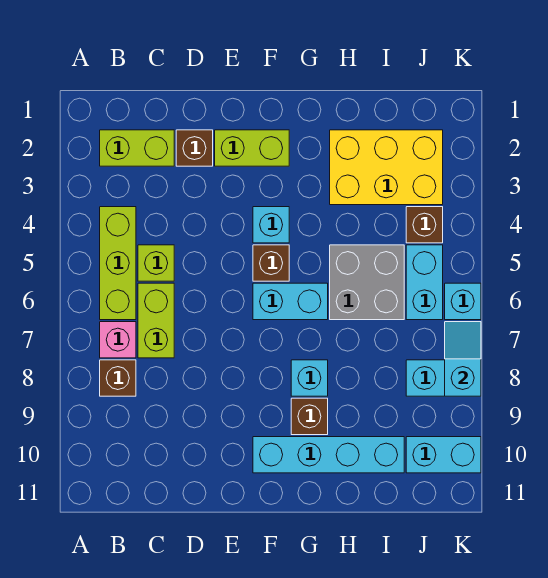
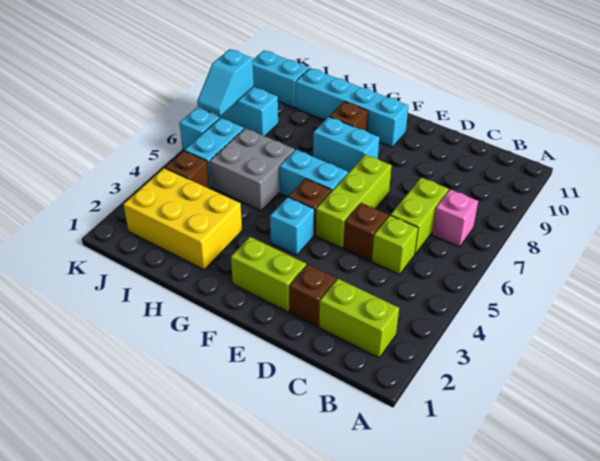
lime 1x3 brick [100,207,136,320] -> lime 1x3 brick moved to [316,155,391,248]
brown 1x1 brick [100,360,136,396] -> brown 1x1 brick moved to [343,203,388,261]
cyan 1x1 brick [291,360,328,396] -> cyan 1x2 brick [313,117,379,173]

